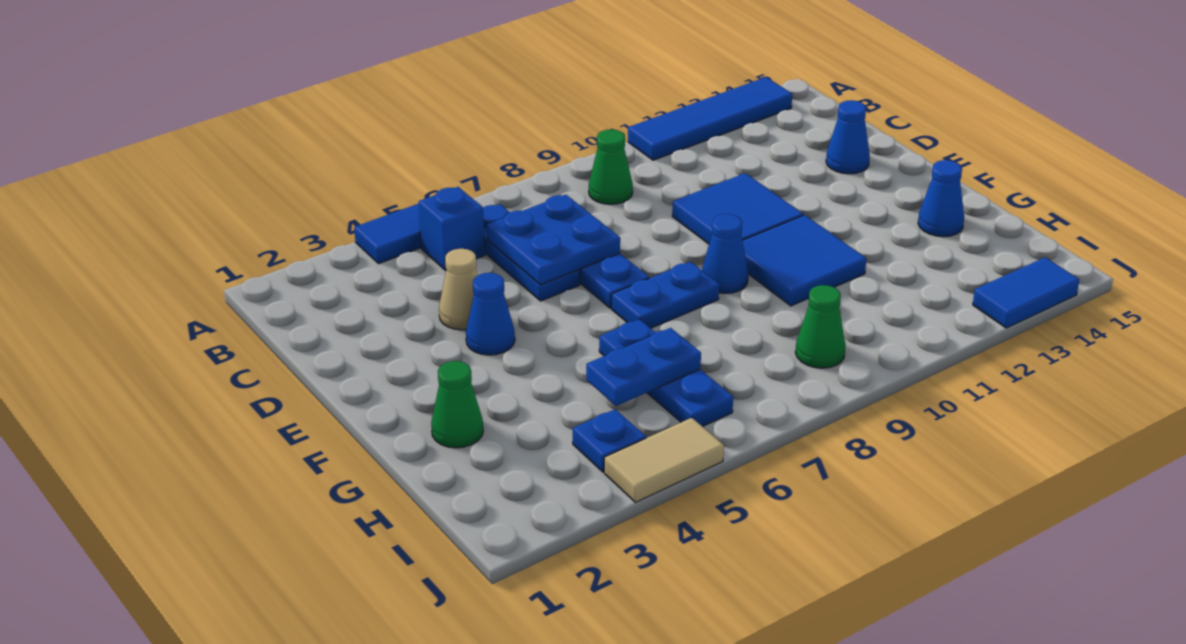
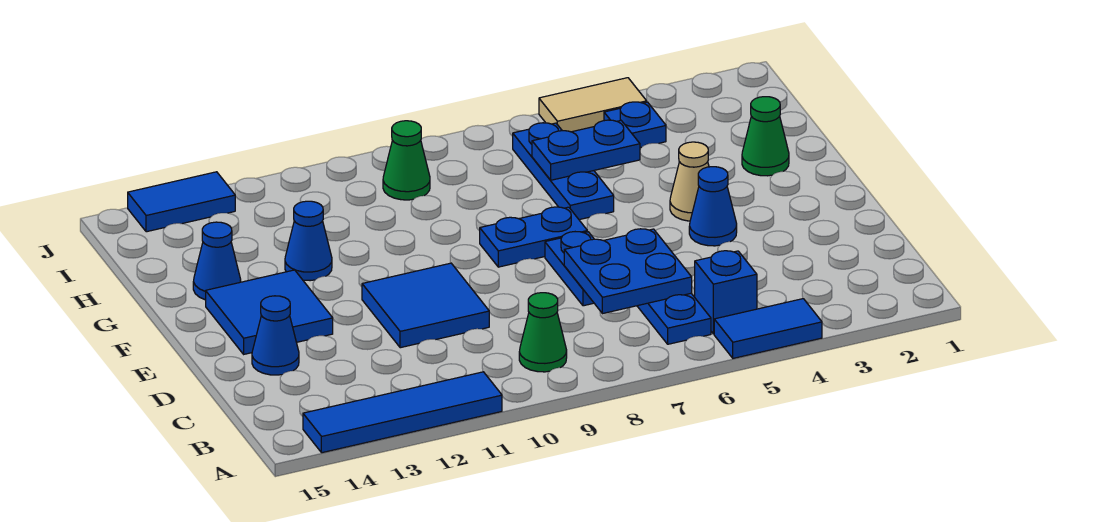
tan 1x1 cone [439,249,478,330] -> tan 1x1 cone moved to [670,142,709,221]
blue 1x1 cone [702,214,748,293] -> blue 1x1 cone moved to [285,201,332,281]
blue 2x2 tile [742,215,866,306] -> blue 2x2 tile moved to [206,270,333,354]

